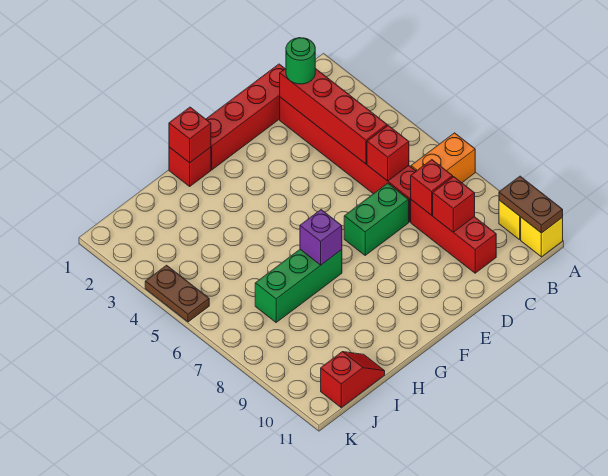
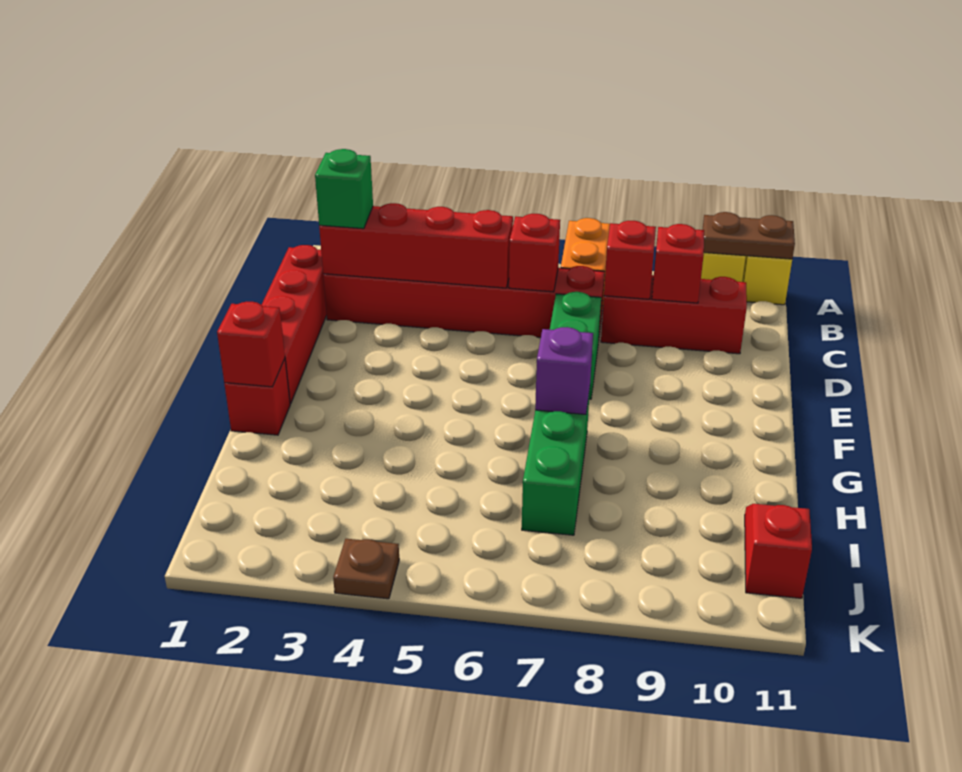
green 1x1 round brick [286,38,315,84] -> green 1x1 brick [315,149,373,229]
brown 1x2 plate [145,265,209,322] -> brown 1x1 plate [333,539,399,599]

